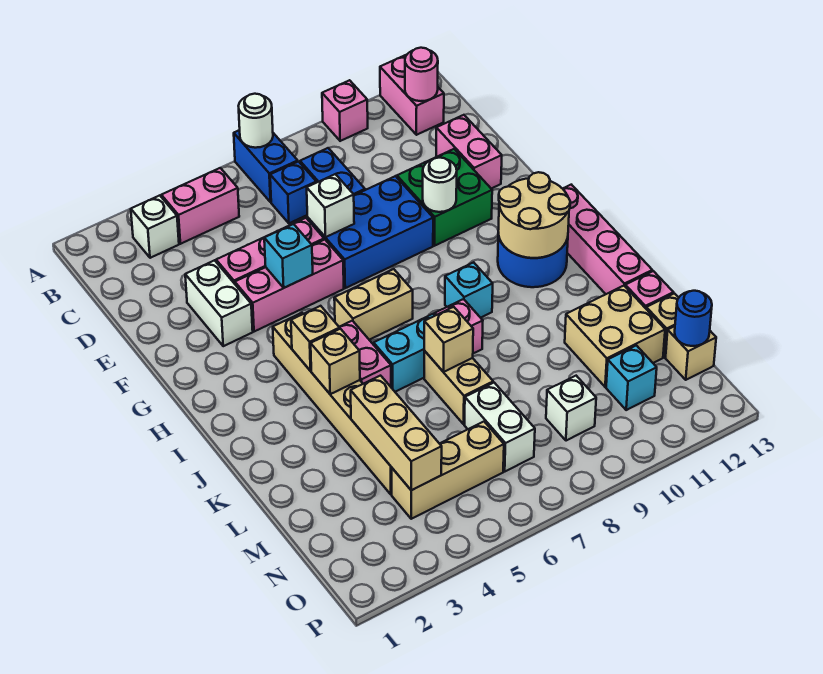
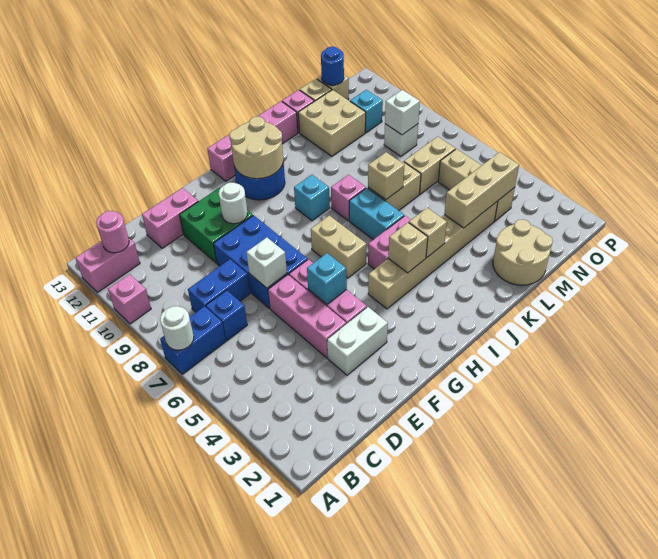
white 1x1 brick [131,195,179,258] -> white 1x1 brick moved to [385,90,420,135]
pink 1x2 brick [161,168,239,244] -> none
none -> tan 2x2 round brick [493,219,553,285]
white 1x2 brick [464,383,535,471] -> tan 1x2 brick [404,137,455,194]

